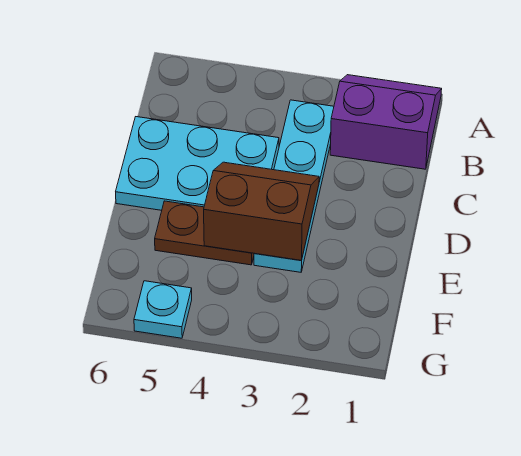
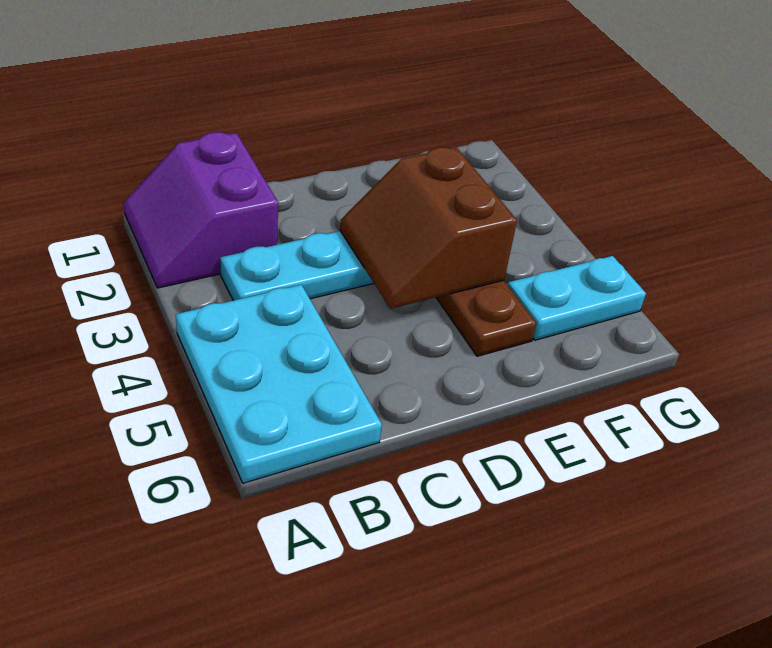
cyan 2x3 plate [116,117,279,210] -> cyan 2x3 plate moved to [176,285,382,483]
cyan 1x1 plate [134,281,192,338] -> cyan 1x2 plate [508,256,646,340]

